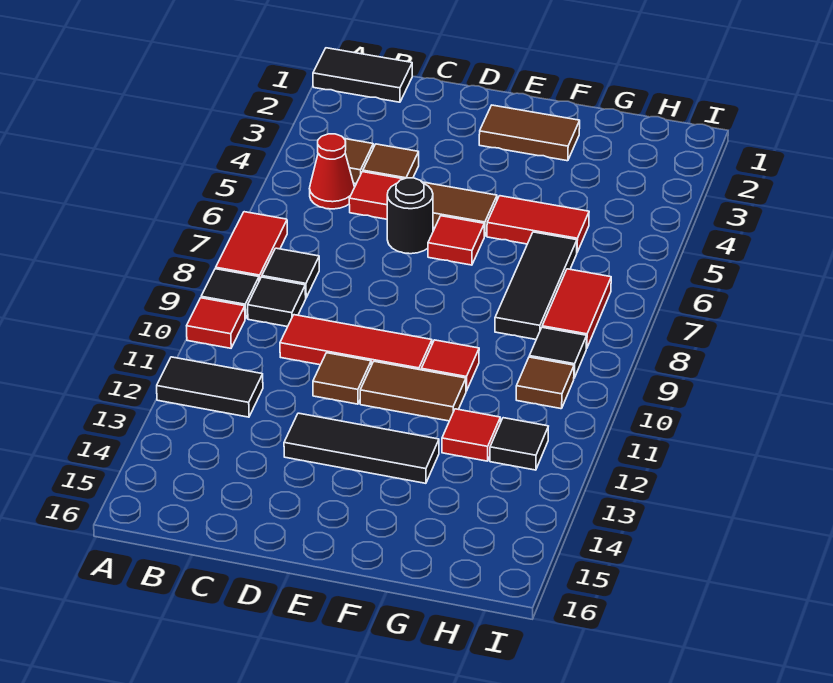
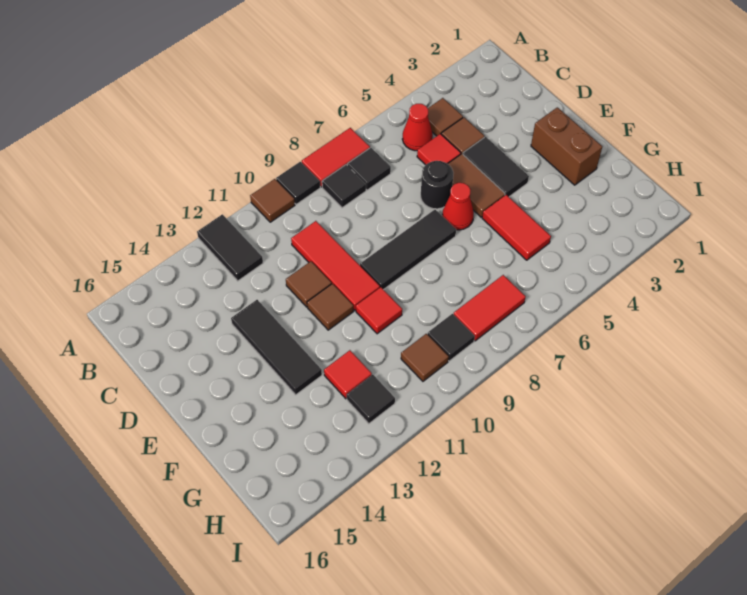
black 1x2 tile [313,48,412,102] -> black 1x2 tile moved to [463,137,529,197]
red 1x1 tile [187,298,245,348] -> brown 1x1 tile [250,179,295,222]
black 1x1 tile [248,277,306,327] -> black 1x1 tile moved to [347,148,391,190]
brown 1x2 tile [479,105,580,161] -> brown 1x2 brick [531,107,602,185]
red 1x1 tile [428,216,484,265] -> red 1x1 cone [442,183,474,230]
brown 1x2 tile [360,361,466,421] -> brown 1x1 tile [307,284,354,330]
black 1x3 tile [495,232,577,339] -> black 1x3 tile moved to [360,210,456,290]

